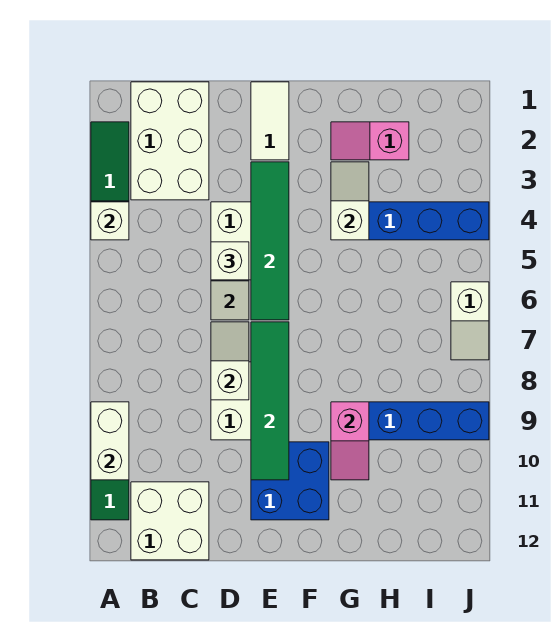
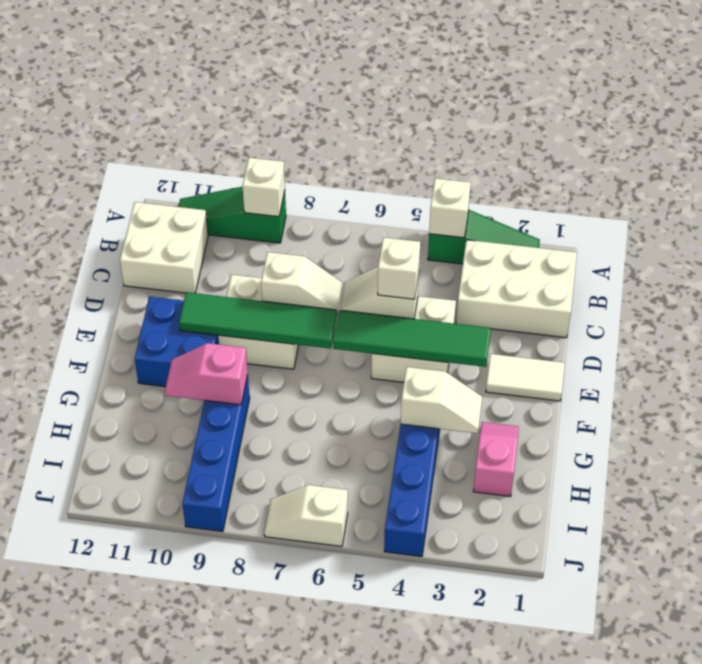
white 1x2 brick [91,402,129,480] -> white 1x1 brick [243,158,285,217]

